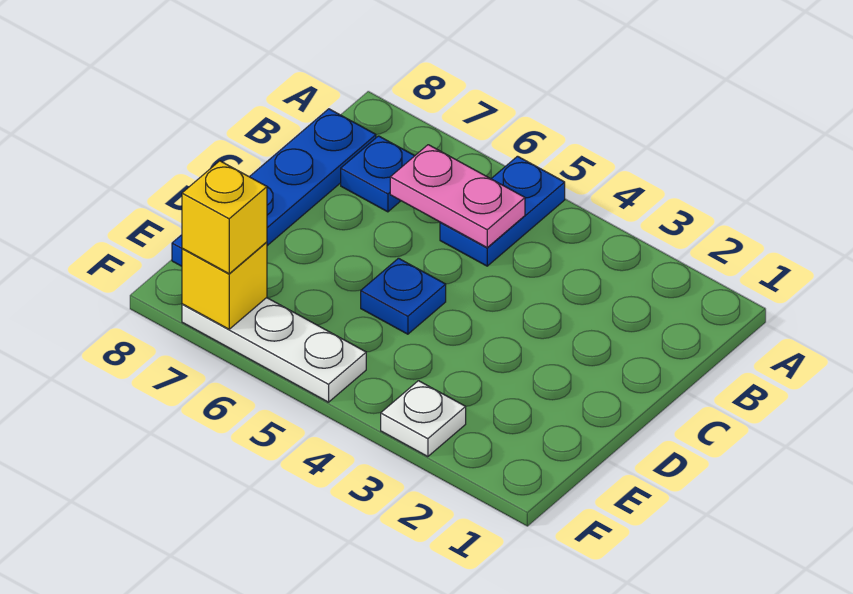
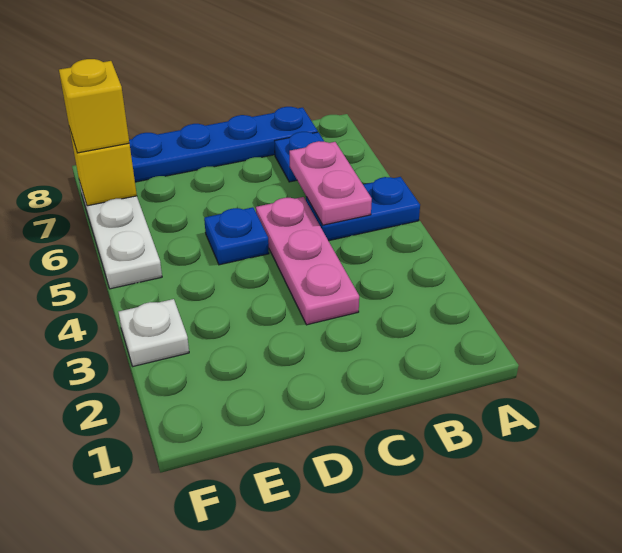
none -> pink 1x3 plate [256,197,359,325]

